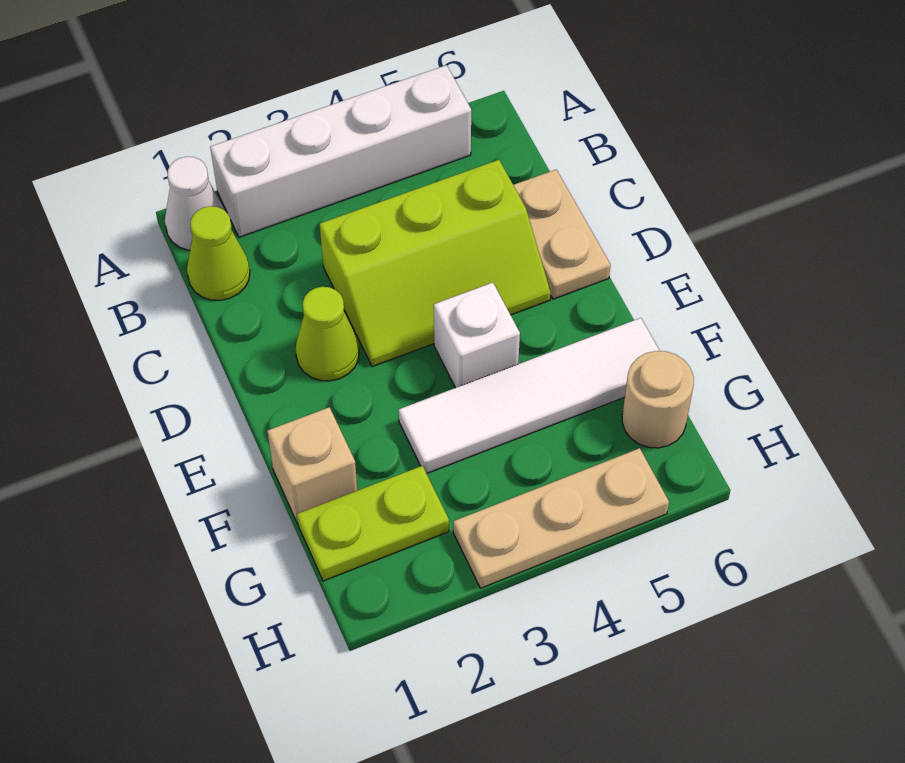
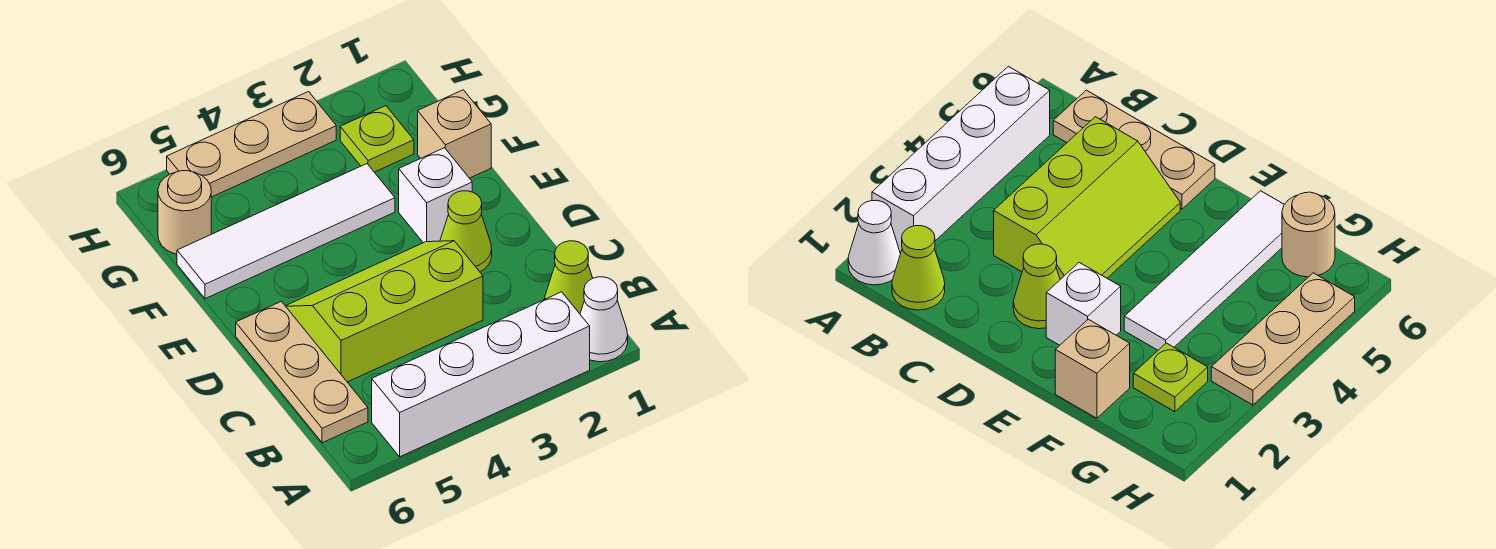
tan 1x2 plate [514,170,611,299] -> tan 1x3 plate [236,301,368,443]
white 1x1 brick [434,283,520,388] -> white 1x1 brick moved to [399,148,472,243]
lime 1x2 plate [297,466,449,581] -> lime 1x1 plate [340,106,414,172]

